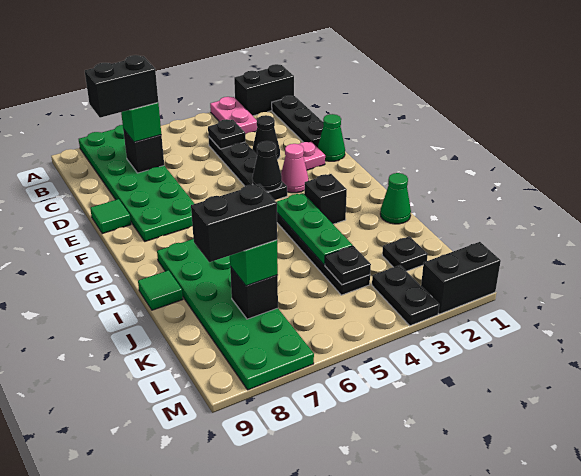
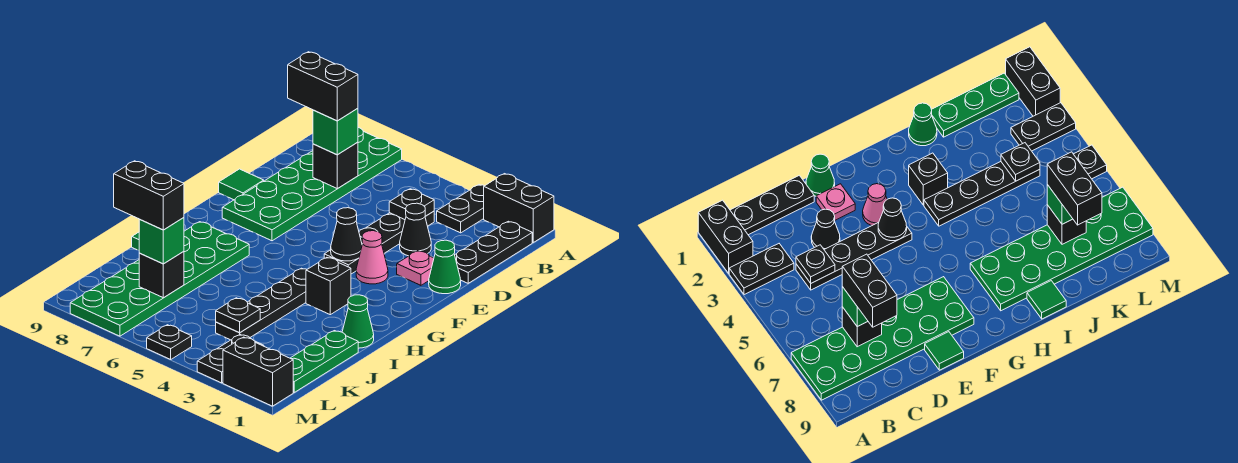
pink 1x2 plate [210,97,257,134] -> black 1x2 plate [437,185,484,233]
green 1x3 plate [277,193,353,265] -> green 1x3 plate moved to [290,331,358,392]
black 1x1 plate [382,236,428,271] -> black 1x1 plate moved to [147,325,192,359]

